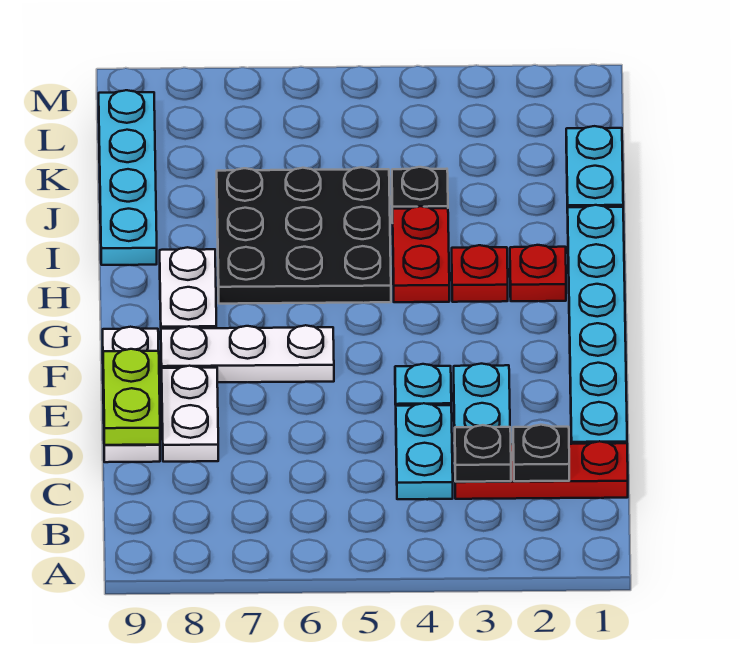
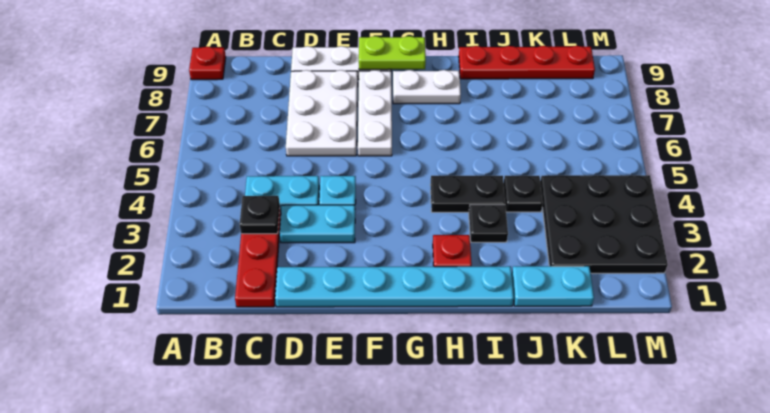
black 1x1 plate [513,425,569,481] -> black 1x1 plate moved to [469,205,508,242]
white 1x2 plate [162,366,218,462] -> white 2x3 plate [286,70,358,156]
lime 1x2 plate [103,349,160,445] -> lime 1x2 plate moved to [359,36,426,70]
red 1x1 plate [452,245,508,302] -> red 1x1 plate moved to [189,47,226,80]
red 1x2 plate [393,206,449,302] -> black 1x2 plate [430,176,505,212]
black 3x3 plate [217,167,391,304] -> black 3x3 plate moved to [540,175,668,273]
cyan 1x4 plate [99,90,157,265] -> red 1x4 plate [459,46,595,79]

